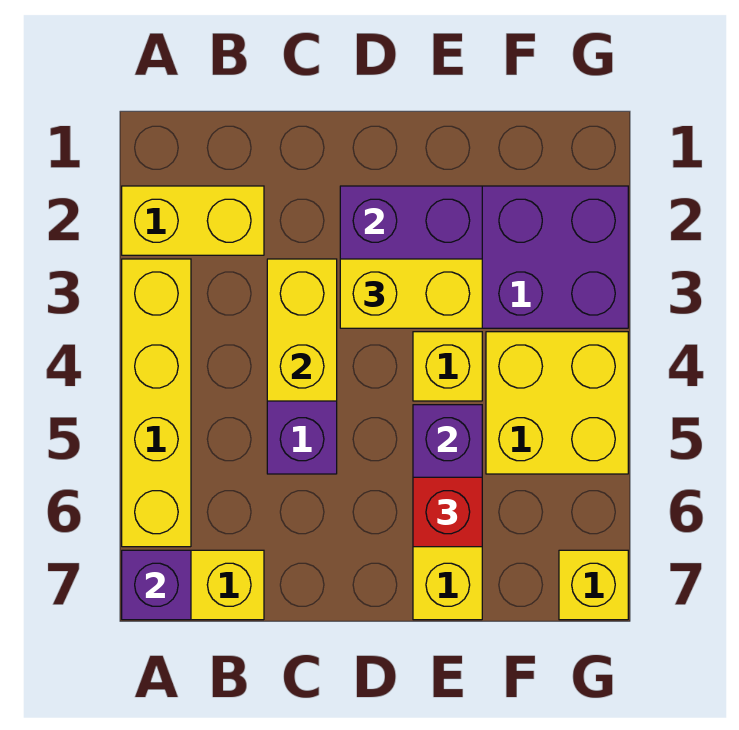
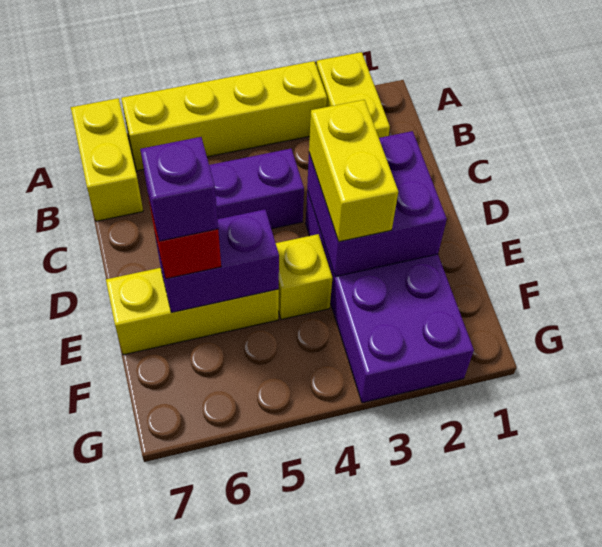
purple 1x1 brick [122,550,191,620] -> purple 1x1 brick moved to [140,137,218,241]
yellow 1x2 brick [267,259,337,401] -> none
yellow 2x2 brick [486,332,628,474] -> none
yellow 1x1 brick [559,550,628,620] -> none

